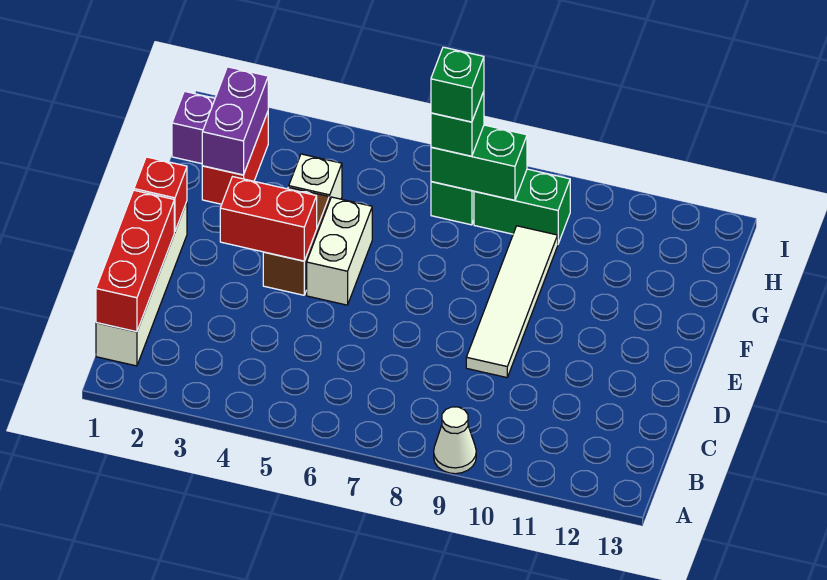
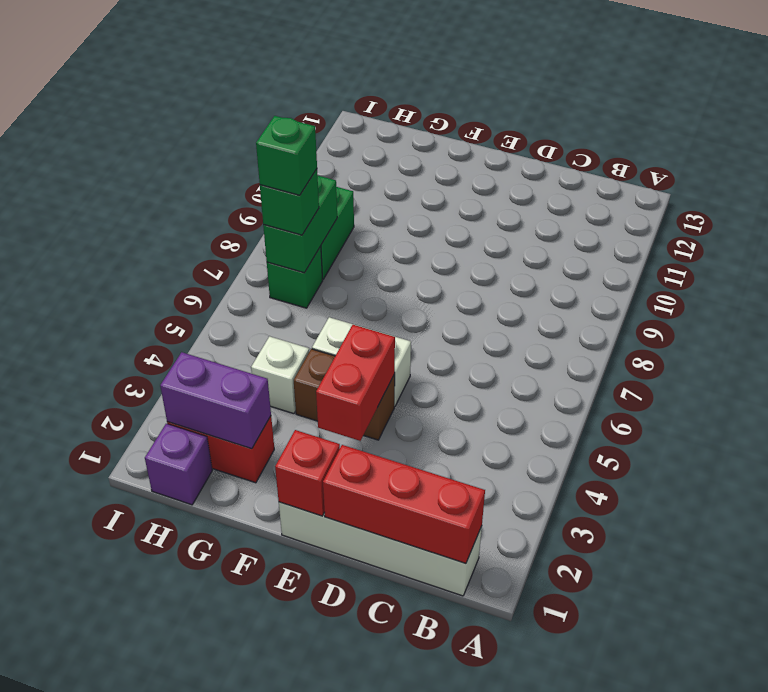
white 1x1 cone [434,407,476,474] -> none
white 1x4 tile [466,226,558,378] -> none

